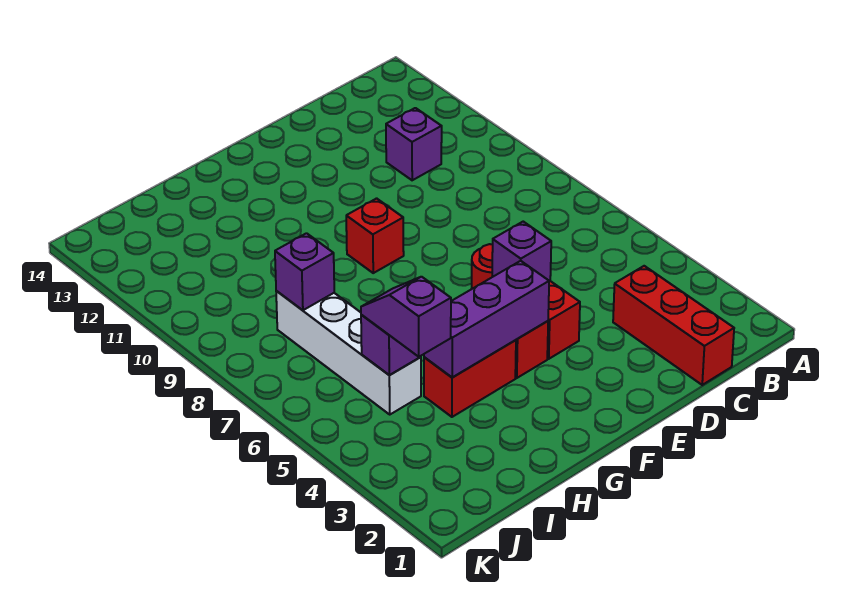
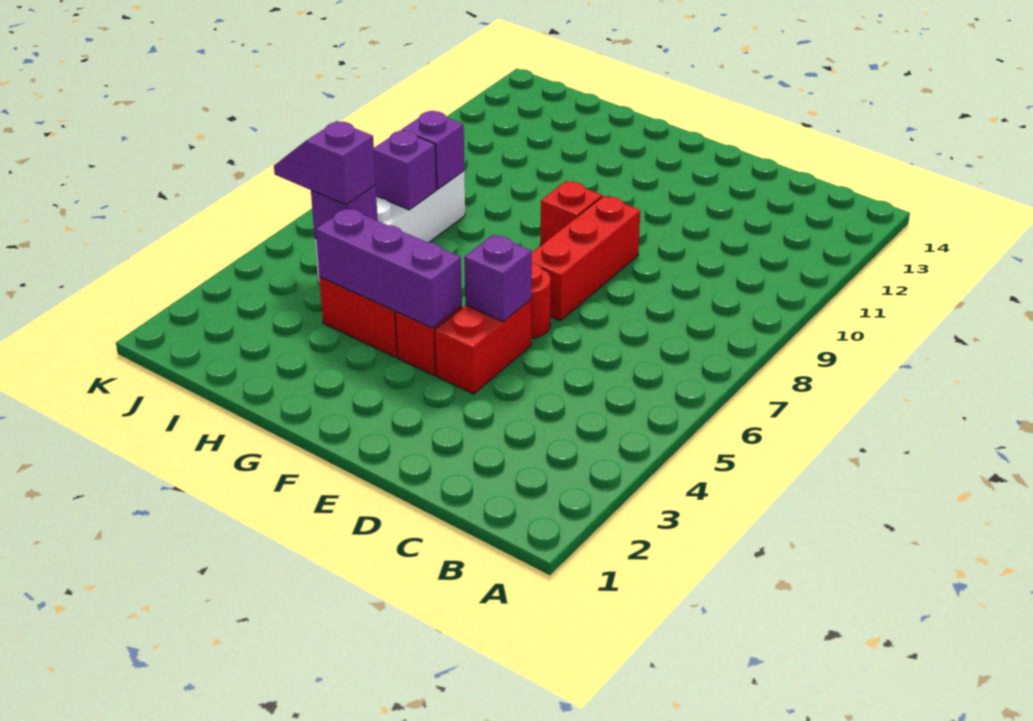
red 1x3 brick [613,266,734,385] -> red 1x3 brick moved to [532,196,640,321]
purple 1x1 brick [386,108,442,180] -> purple 1x1 brick moved to [374,130,437,210]
purple 1x2 slope [361,277,451,357] -> purple 1x2 slope turned to [274,121,376,205]

